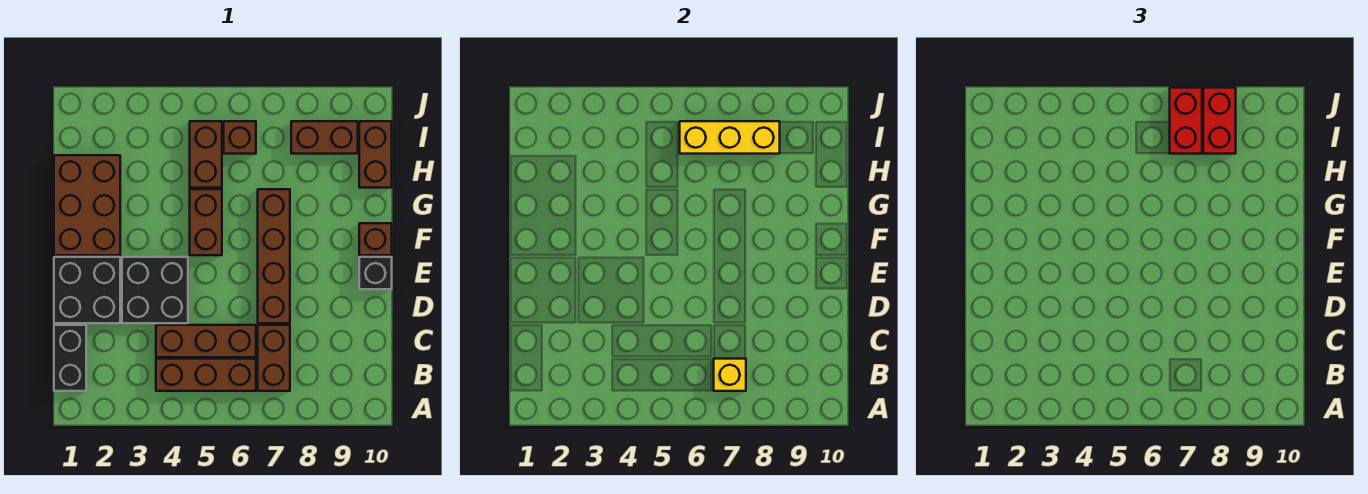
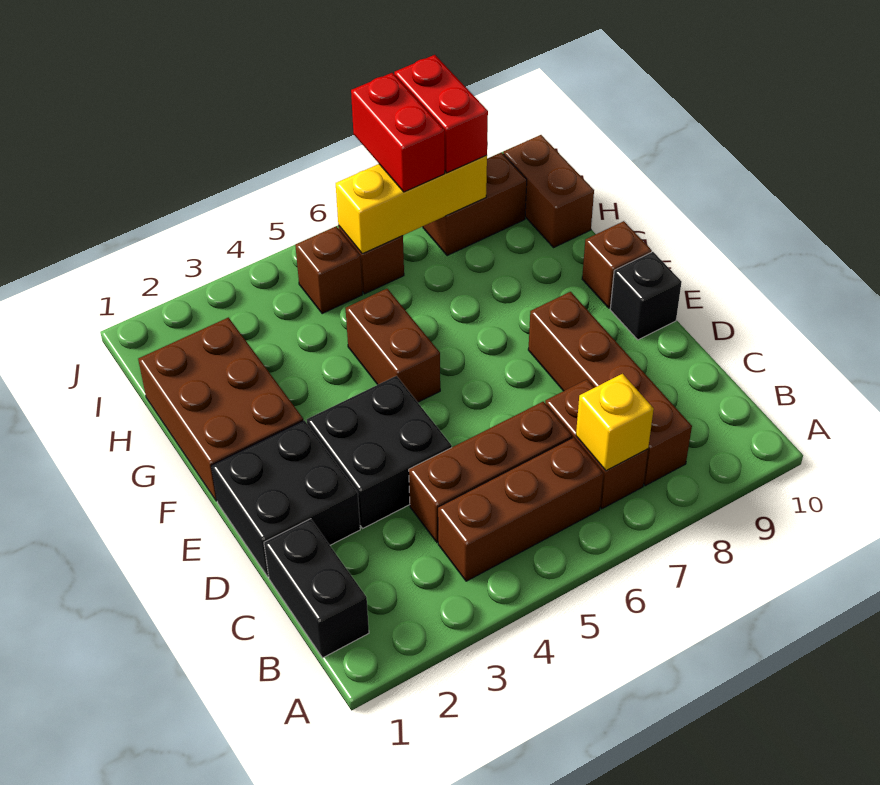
brown 1x4 brick [258,189,290,323] -> brown 1x4 brick moved to [528,292,692,486]
brown 1x2 brick [190,121,222,188] -> brown 1x1 brick [295,226,362,314]

